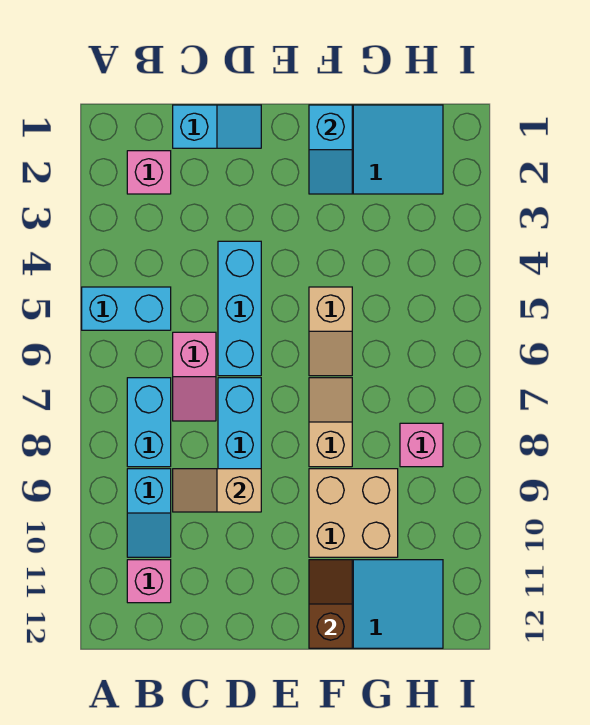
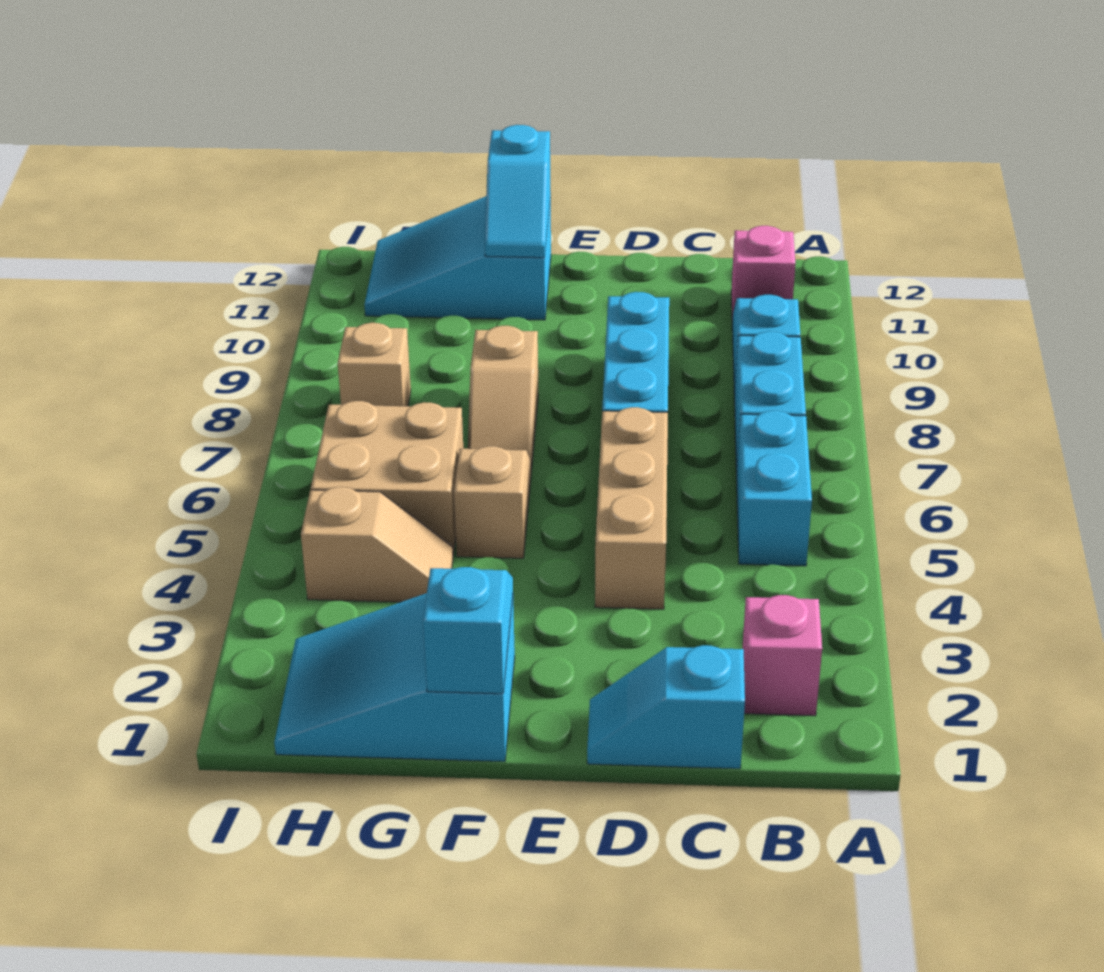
cyan 1x2 brick [82,287,171,330] -> cyan 1x2 brick turned to [736,411,812,566]
pink 1x2 slope [173,332,216,421] -> none
tan 1x2 slope [173,469,261,512] -> tan 1x2 slope moved to [301,487,453,602]
cyan 1x3 brick [218,241,261,376] -> tan 1x3 brick [595,407,668,609]
tan 2x2 brick [309,469,398,557] -> tan 2x2 brick moved to [311,401,463,556]
brown 1x2 slope [309,560,352,648] -> cyan 1x2 slope [485,125,551,258]
pink 1x1 brick [400,423,443,467] -> tan 1x1 brick [338,323,411,406]

